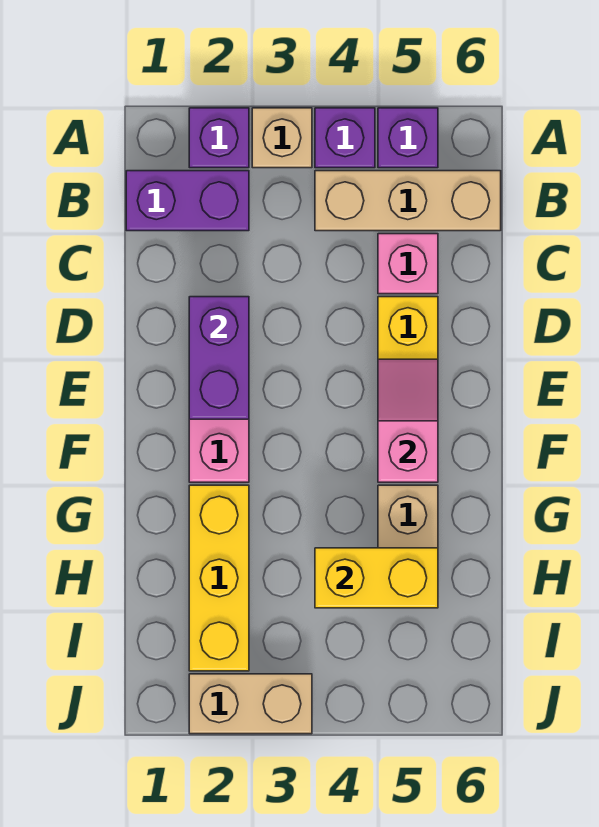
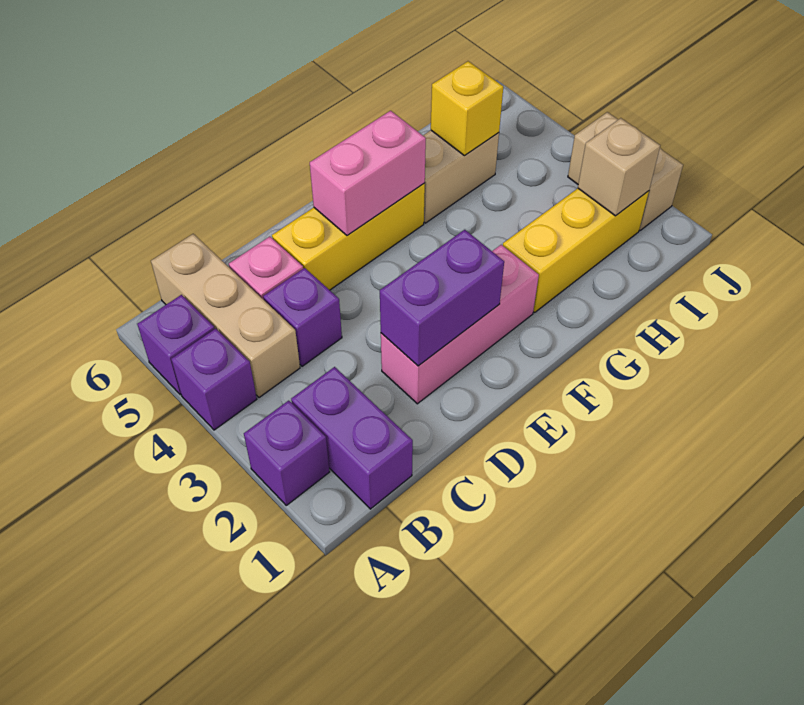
tan 1x1 brick [252,108,312,168] -> tan 1x1 brick moved to [578,118,660,216]
none -> purple 1x1 brick [263,268,342,366]
pink 1x2 slope [378,359,438,482] -> pink 1x2 brick [310,111,426,235]
yellow 1x2 brick [315,548,438,608] -> yellow 1x1 brick [431,61,503,156]

